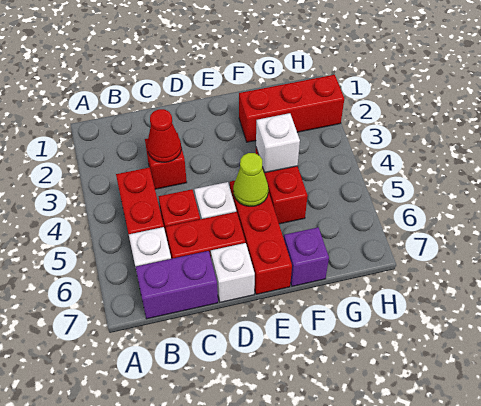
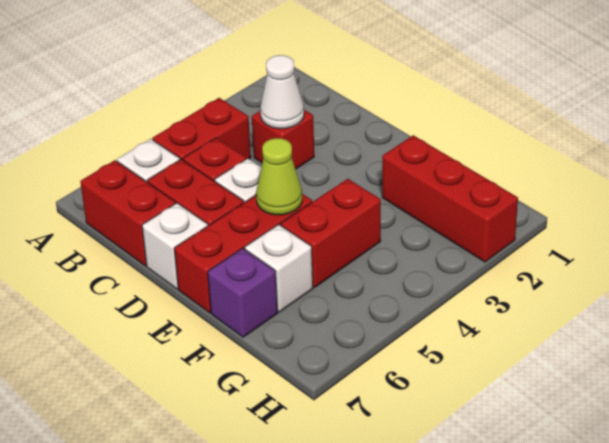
purple 1x2 brick [135,251,218,319] -> red 1x2 brick [80,160,176,266]
red 1x1 cone [147,109,181,162] -> white 1x1 cone [260,55,304,129]
white 1x1 brick [256,113,300,173] -> white 1x1 brick moved to [245,224,313,312]

